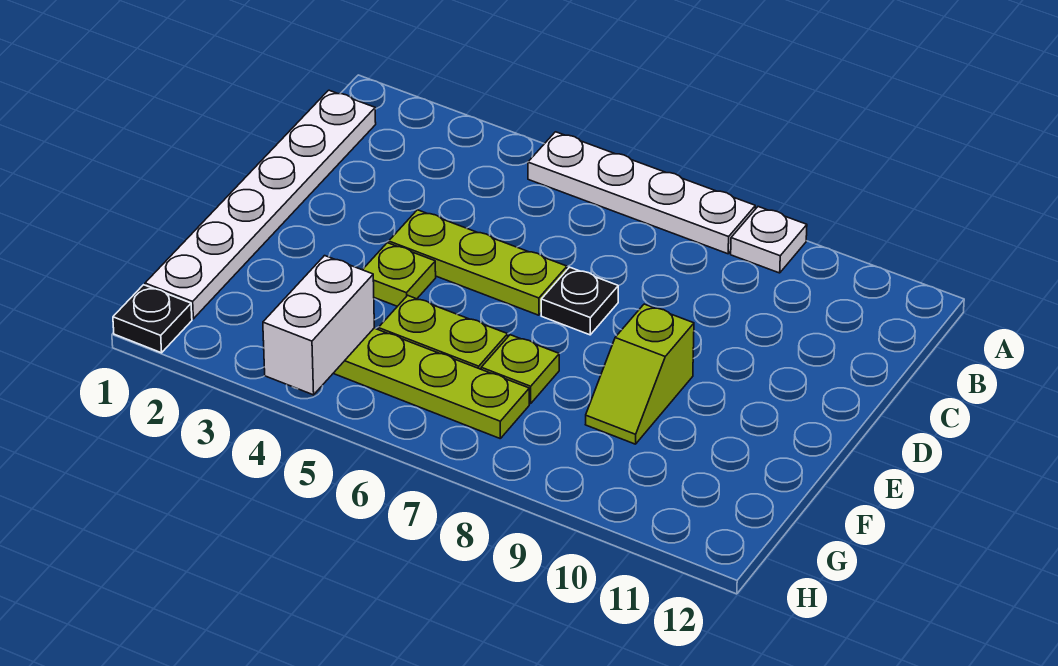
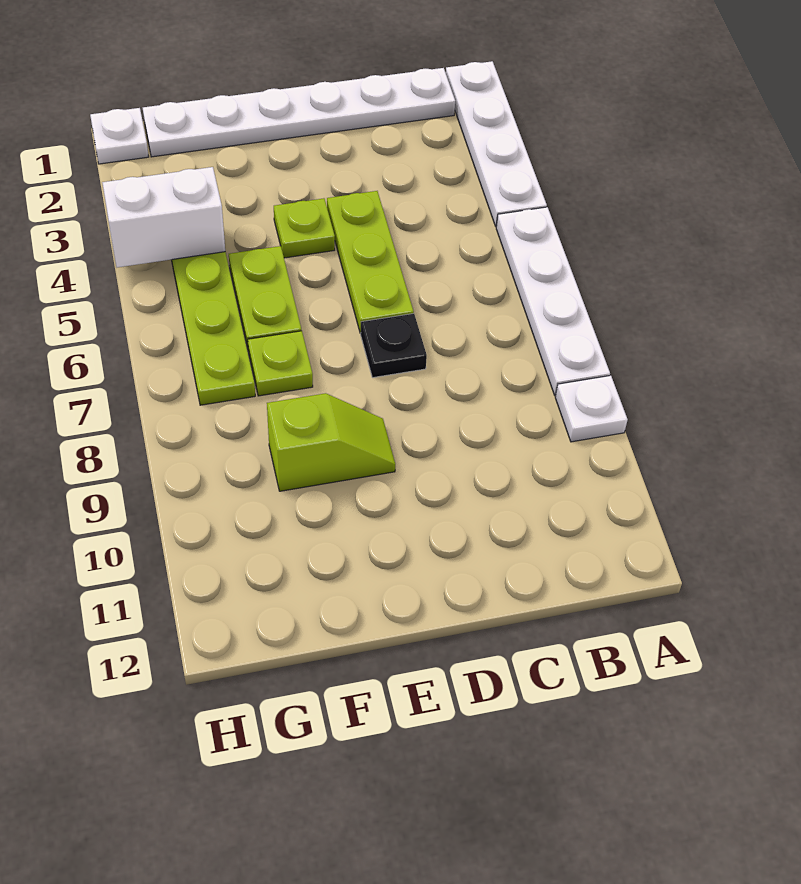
none -> white 1x4 plate [446,61,547,226]
lime 1x2 slope [585,304,694,444] -> lime 1x2 slope turned to [267,393,395,491]
black 1x1 plate [113,285,192,353] -> white 1x1 plate [90,108,149,164]

